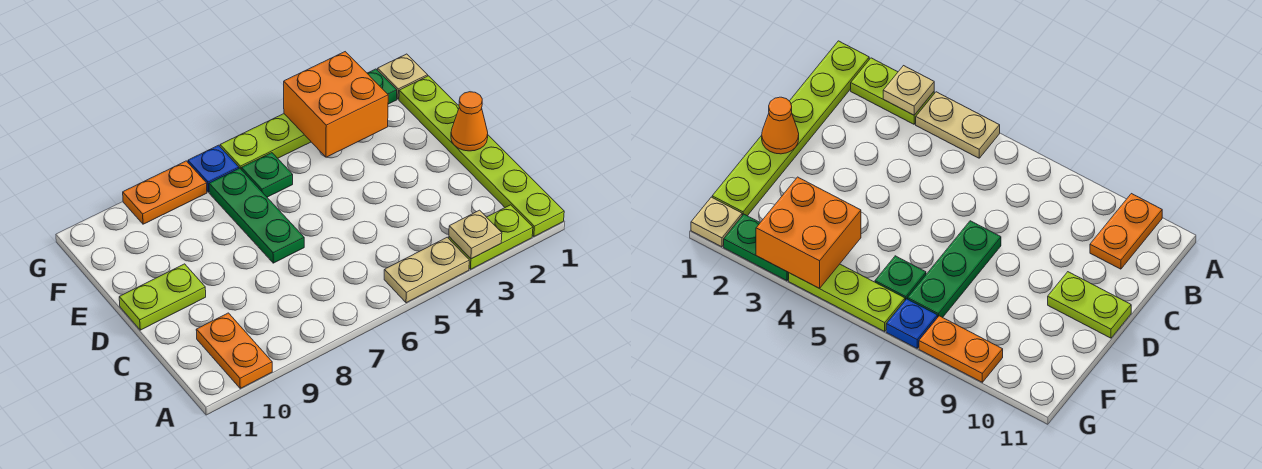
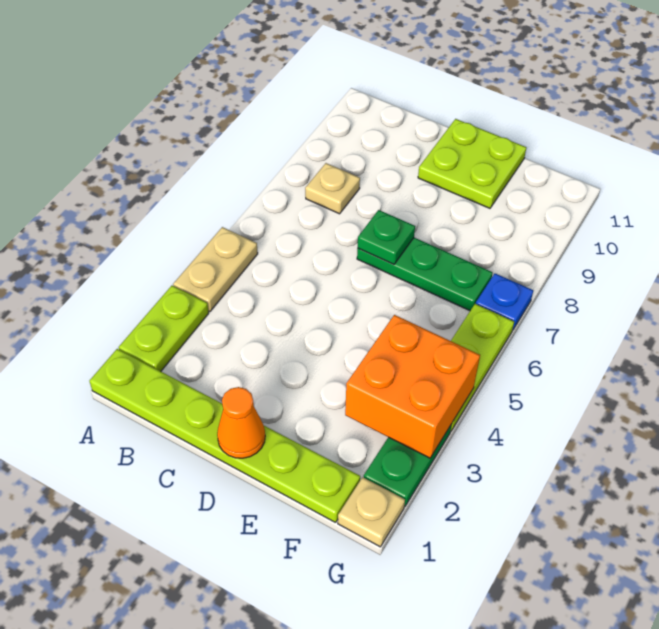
tan 1x1 plate [449,210,502,259] -> tan 1x1 plate moved to [305,163,360,214]
orange 1x2 plate [196,313,272,388] -> none
lime 1x2 plate [119,264,206,330] -> lime 2x2 plate [418,119,526,208]
green 1x1 plate [241,153,293,197] -> green 1x1 plate moved to [358,210,415,264]
orange 1x2 plate [123,161,207,224] -> none

